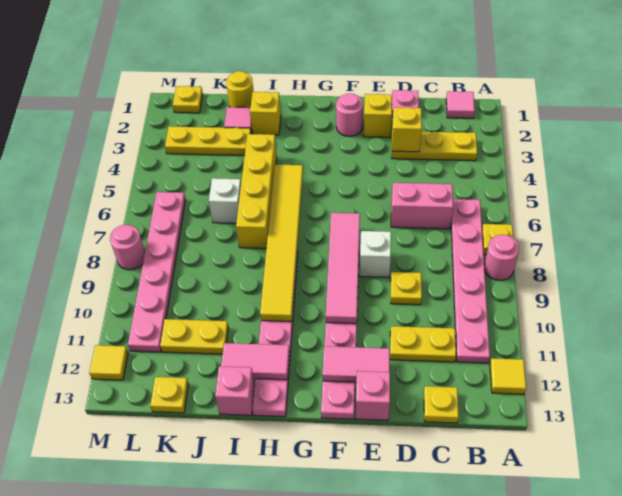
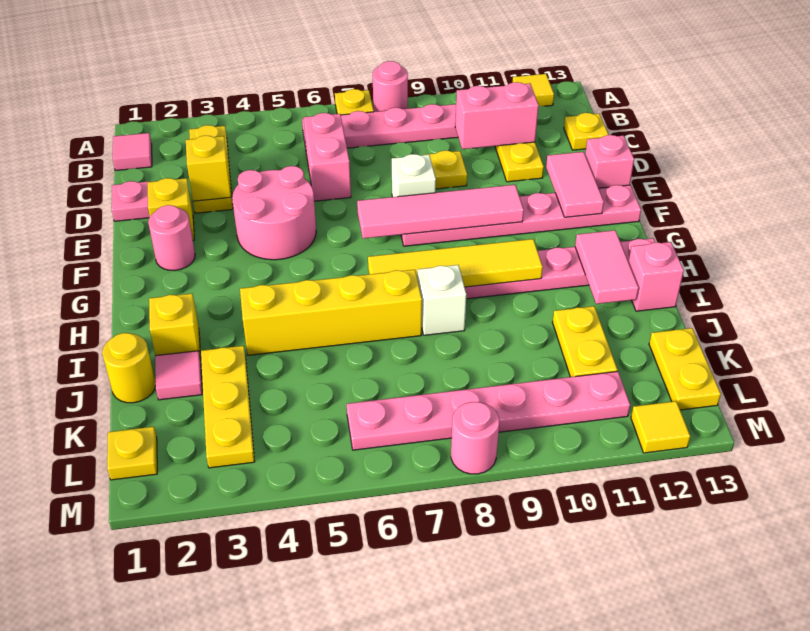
none -> pink 1x2 brick [455,82,539,149]
none -> pink 2x2 round brick [232,166,316,260]
yellow 1x6 tile [260,165,303,322] -> yellow 1x4 tile [368,239,543,287]
white 1x1 brick [209,178,241,223] -> white 1x1 brick moved to [417,265,466,335]
yellow 1x1 plate [150,377,188,413] -> yellow 1x2 plate [649,328,721,410]

